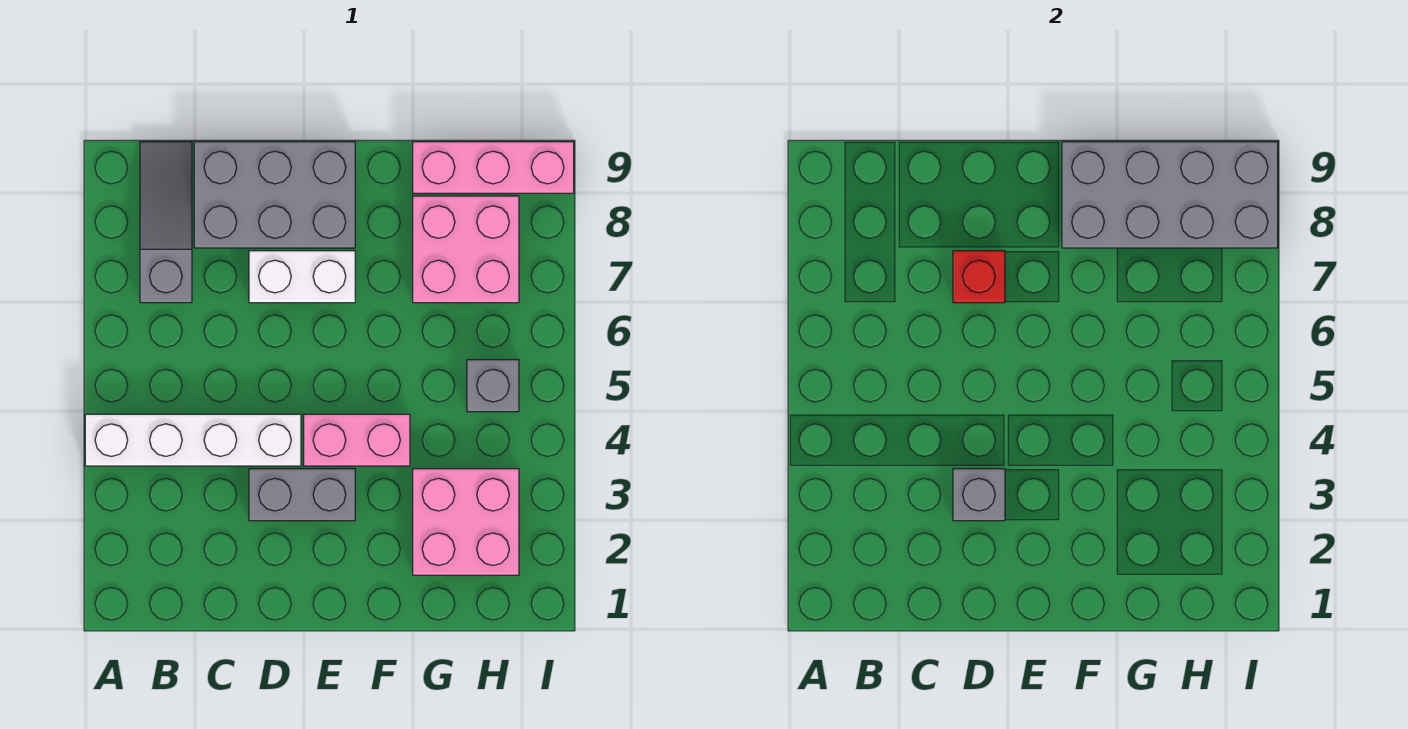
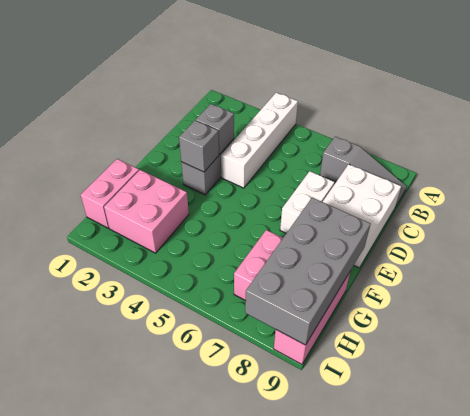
grey 2x3 brick [194,142,355,248] -> white 2x3 brick [323,164,401,268]
red 1x1 brick [953,251,1005,303] -> none
pink 1x2 brick [304,414,410,466] -> pink 1x2 brick moved to [81,159,139,228]
grey 1x1 brick [467,360,519,412] -> grey 1x1 brick moved to [179,120,219,172]

